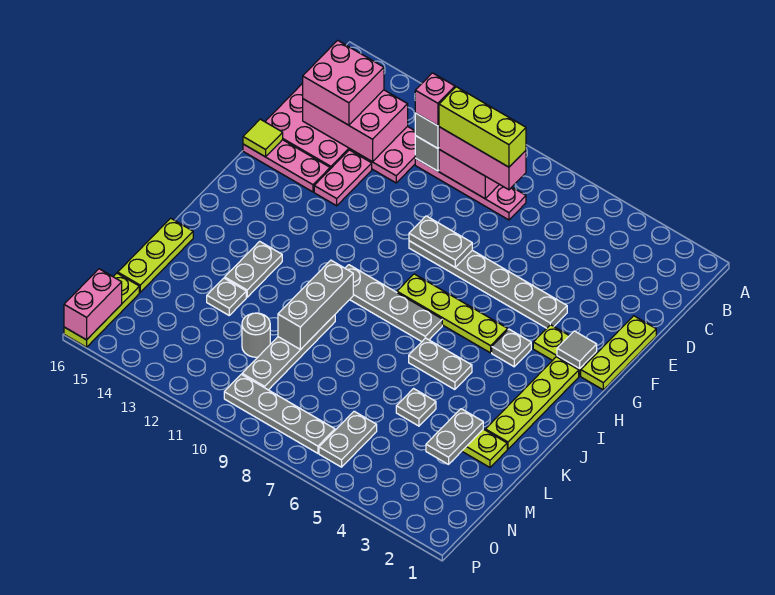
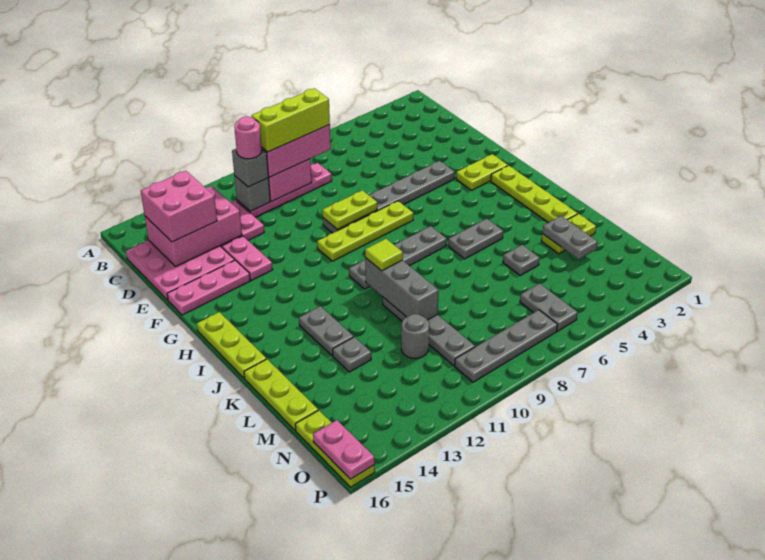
pink 1x1 brick [415,73,455,126] -> pink 1x1 round brick [234,116,262,159]
lime 1x3 plate [581,316,656,390] -> lime 1x3 plate moved to [197,312,266,378]
grey 1x2 plate [409,216,472,267] -> lime 1x2 plate [322,190,377,230]
lime 1x1 tile [243,119,283,157] -> lime 1x1 tile moved to [365,239,403,271]
grey 1x1 tile [557,331,597,369] -> none
grey 1x1 plate [492,329,531,367] -> none
lime 1x4 plate [397,274,508,353] -> lime 1x4 plate moved to [317,201,413,261]
pink 1x2 brick [64,269,122,340] -> pink 1x2 plate [313,420,374,479]

